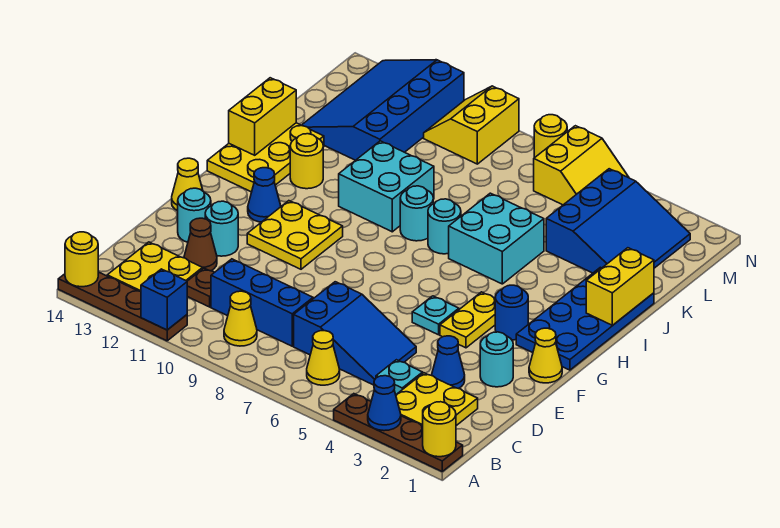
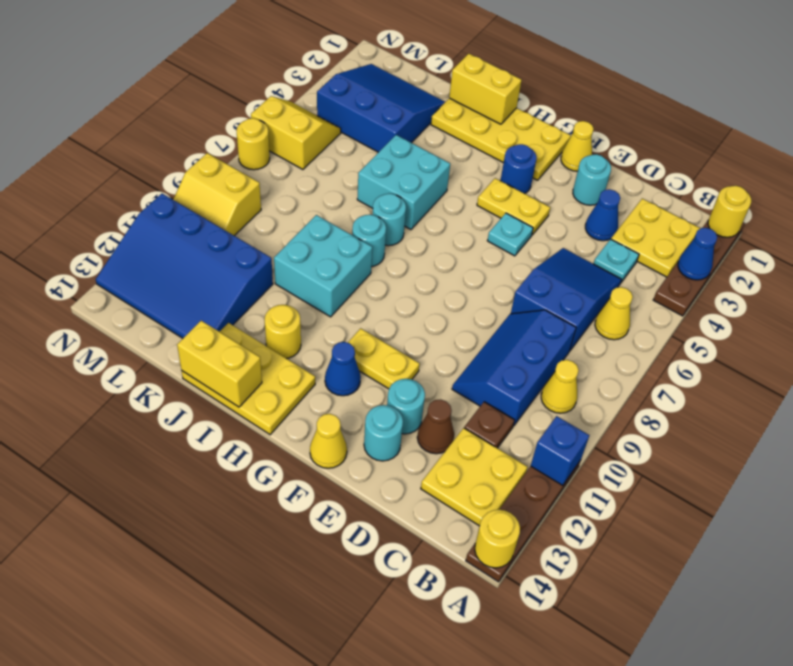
yellow 2x2 plate [247,201,343,269] -> yellow 1x2 plate [348,328,420,389]
blue 2x4 plate [516,267,654,370] -> yellow 2x4 plate [431,98,571,180]

